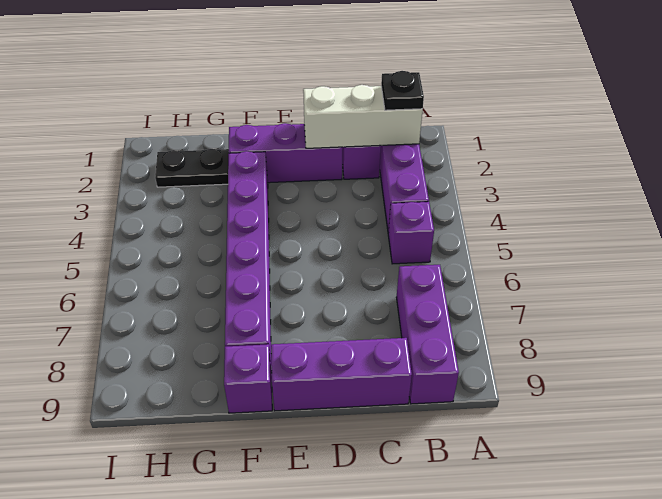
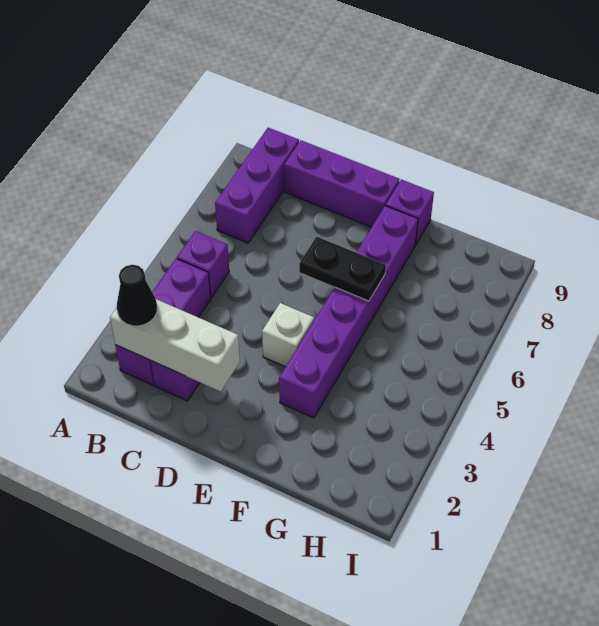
black 1x1 plate [381,71,424,110] -> black 1x1 cone [117,265,157,326]
purple 1x3 brick [229,123,343,183] -> none
none -> white 1x1 brick [262,303,314,367]
black 1x2 plate [155,149,229,187] -> black 1x2 plate moved to [299,237,386,301]

